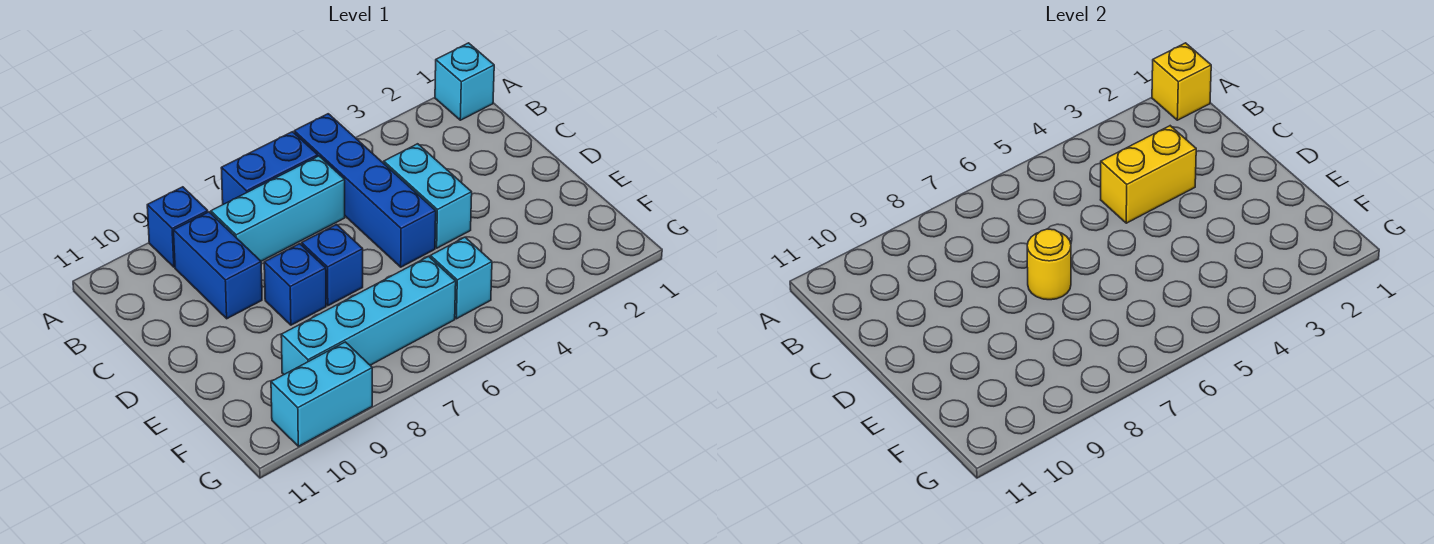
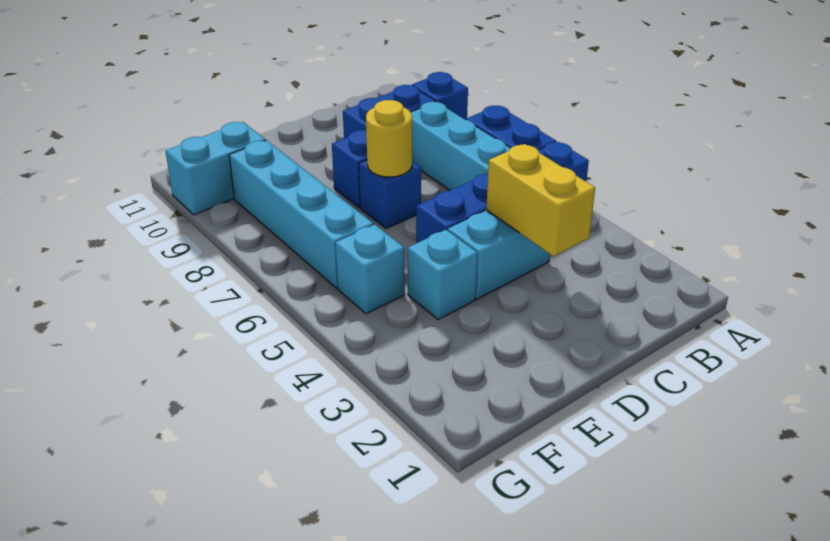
cyan 1x1 brick [435,43,494,120] -> cyan 1x1 brick moved to [408,230,478,320]
yellow 1x1 brick [1152,43,1211,120] -> none
cyan 1x2 brick [271,342,372,446] -> cyan 1x2 brick turned to [166,122,265,215]

